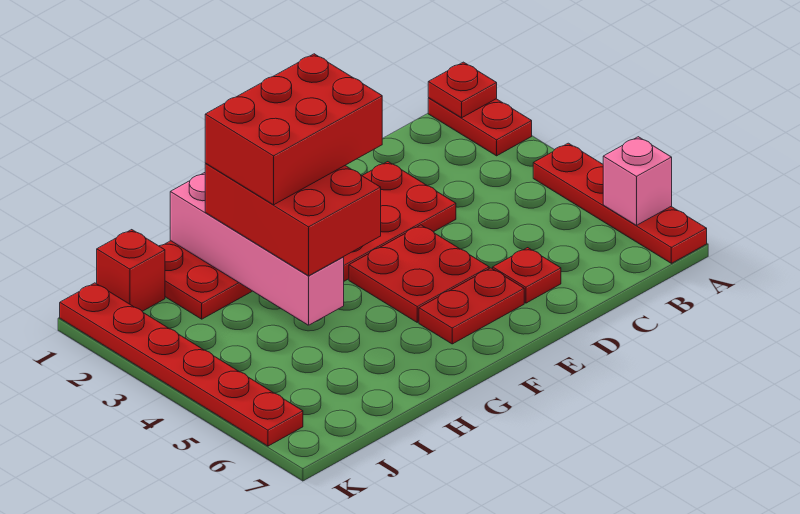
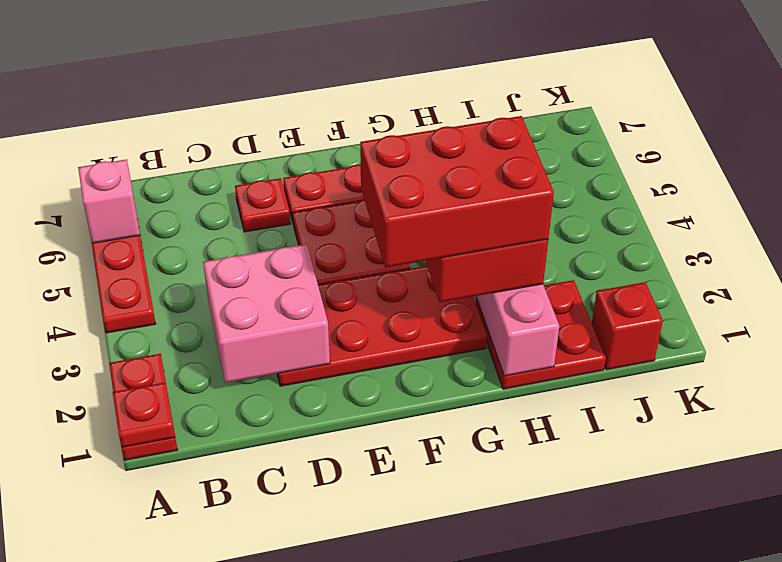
none -> pink 2x2 brick [203,244,330,383]
red 1x6 plate [60,283,303,446] -> none

